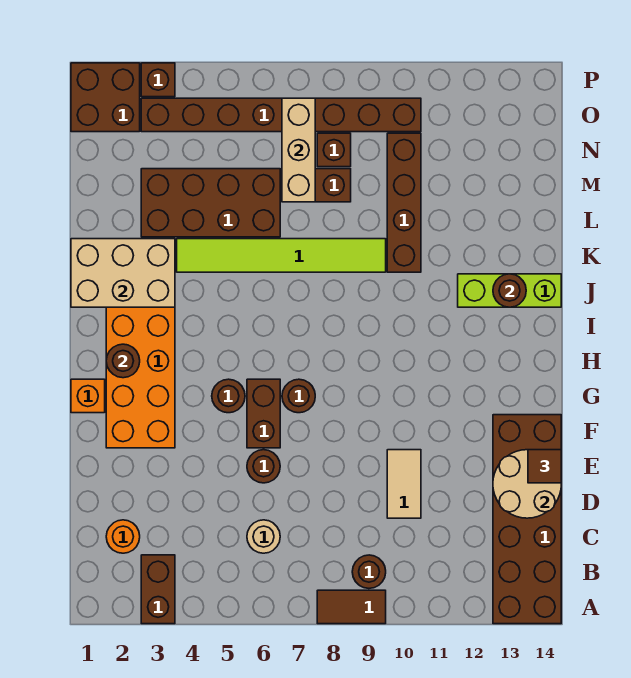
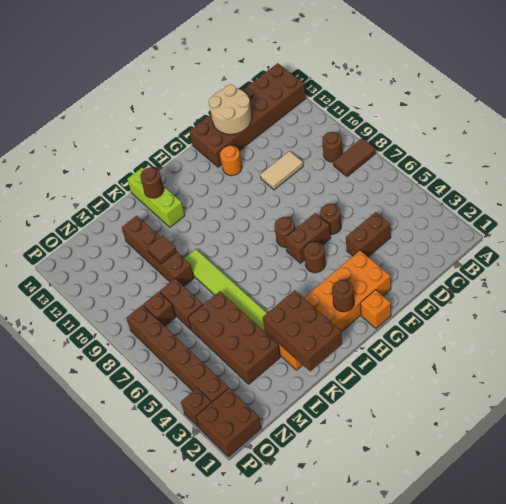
brown 1x2 brick [141,555,175,624] -> brown 1x2 brick moved to [346,212,391,257]
brown 1x2 tile [317,590,386,624] -> brown 1x2 tile turned to [333,138,376,177]
orange 1x1 round brick [106,520,140,553] -> orange 1x1 round brick moved to [220,146,242,176]
tan 1x1 round brick [247,520,280,553] -> none
brown 1x1 tile [528,450,561,483] -> brown 1x1 tile moved to [147,235,177,264]
tan 2x3 brick [71,239,175,307] -> brown 2x3 brick [263,290,342,372]
brown 1x4 brick [387,133,421,272] -> brown 1x4 brick turned to [122,216,194,286]
tan 1x3 brick [282,98,315,202] -> none
brown 1x8 brick [141,98,421,132] -> brown 1x6 brick [126,305,228,403]

